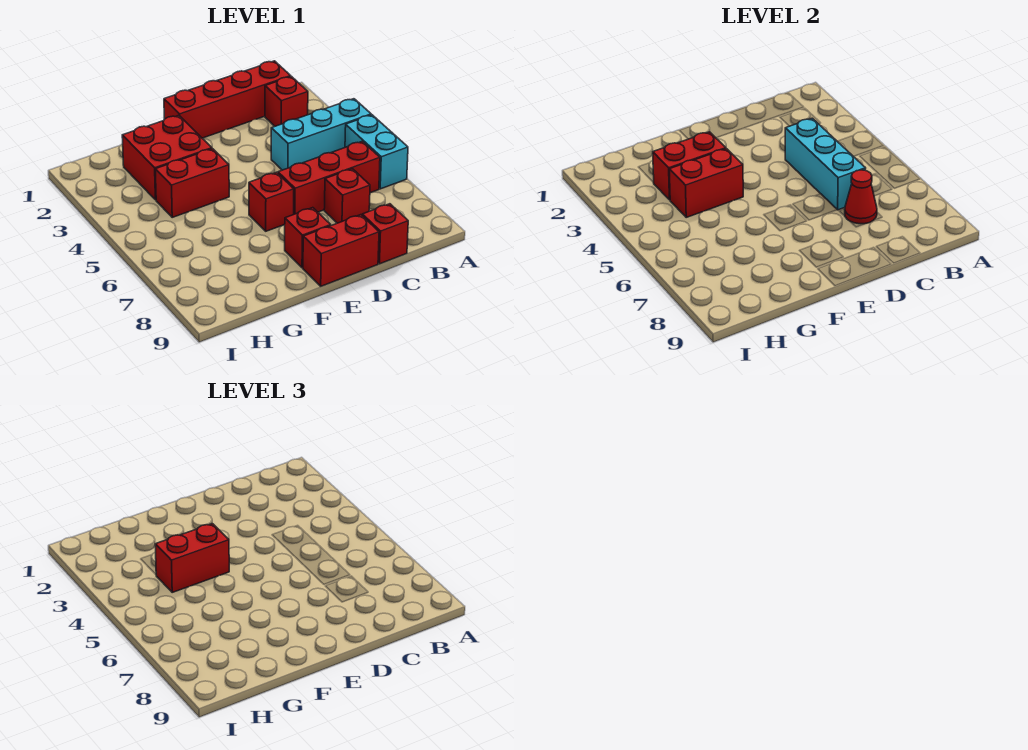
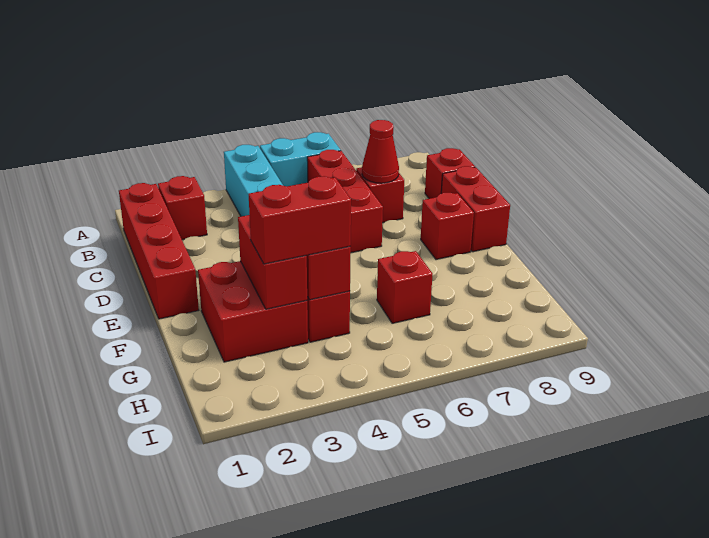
cyan 1x3 brick [785,118,866,210] -> none
red 1x1 brick [249,172,294,231] -> red 1x1 brick moved to [377,251,433,323]
red 1x2 brick [155,524,229,592] -> red 1x2 brick turned to [249,176,351,264]

